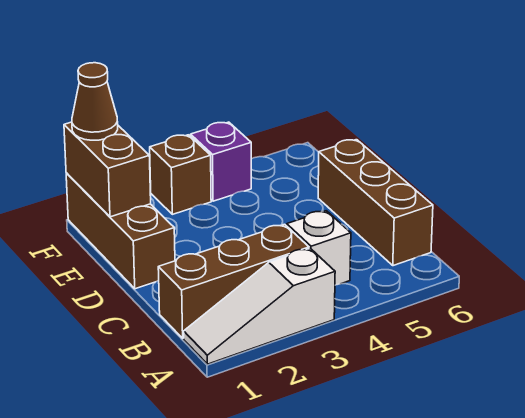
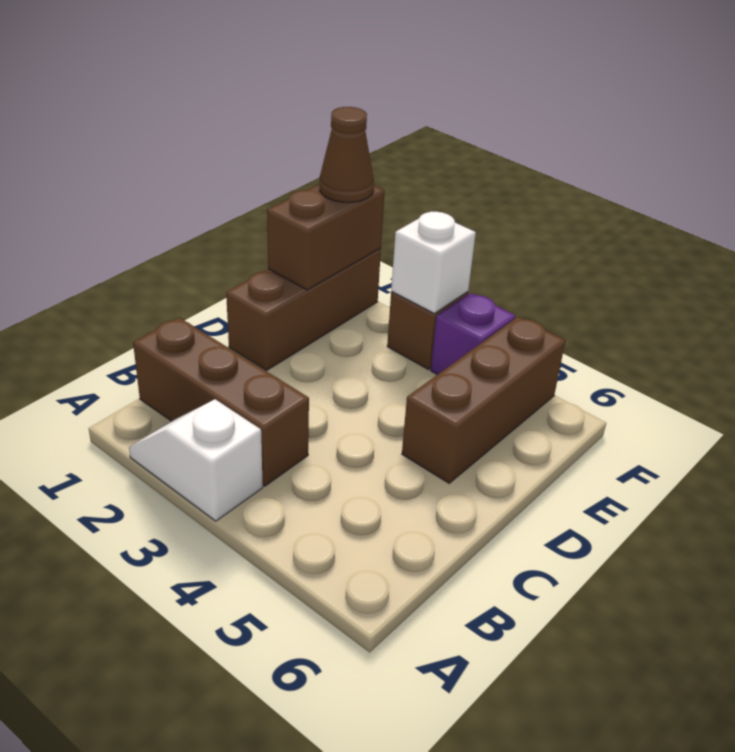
white 1x3 slope [184,248,335,364] -> white 1x2 slope [129,399,263,521]
white 1x1 brick [287,211,351,285] -> white 1x1 brick moved to [391,212,476,313]
brown 1x3 brick [318,140,433,266] -> brown 1x3 brick moved to [402,317,565,483]

